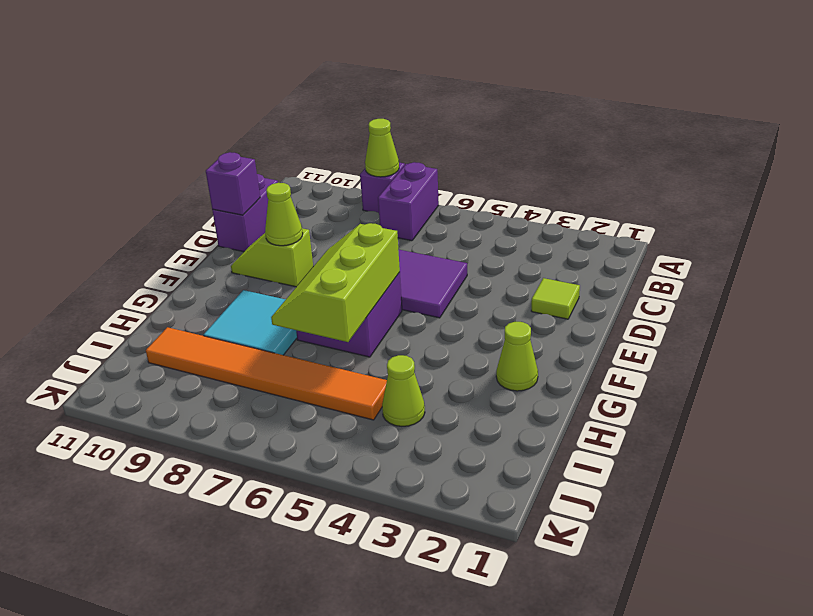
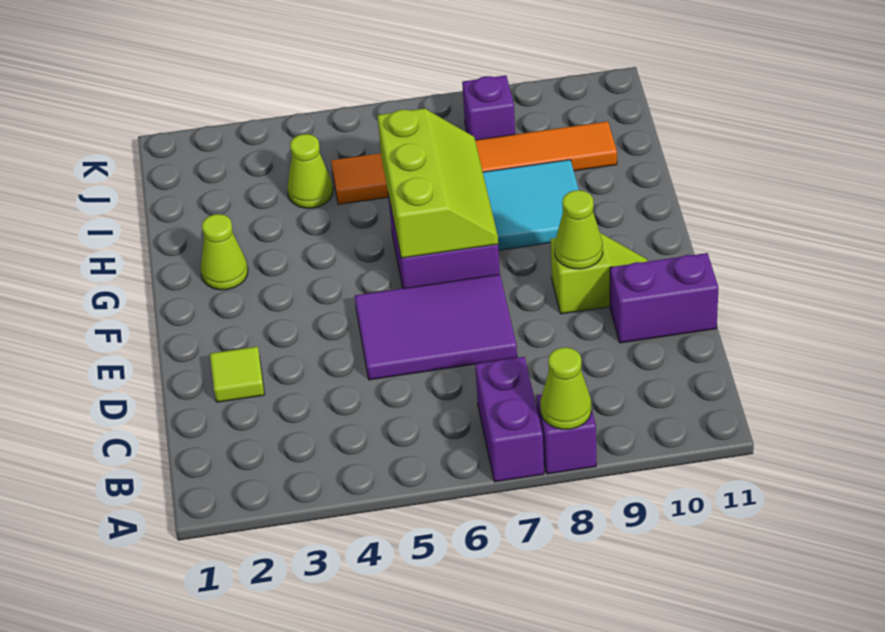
purple 1x2 brick [212,174,278,252] -> purple 1x2 brick turned to [610,253,718,343]
purple 1x1 brick [206,152,260,215] -> purple 1x1 brick moved to [462,75,515,140]

